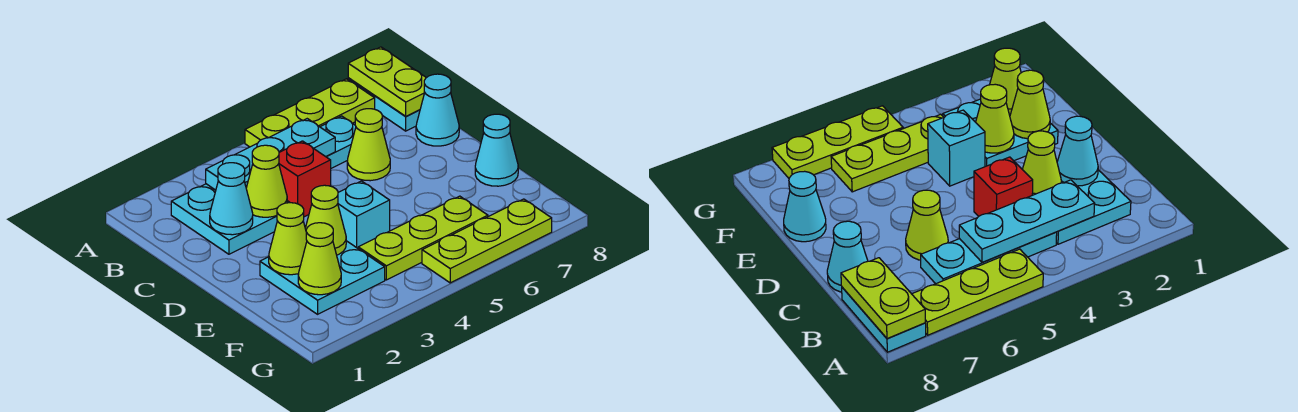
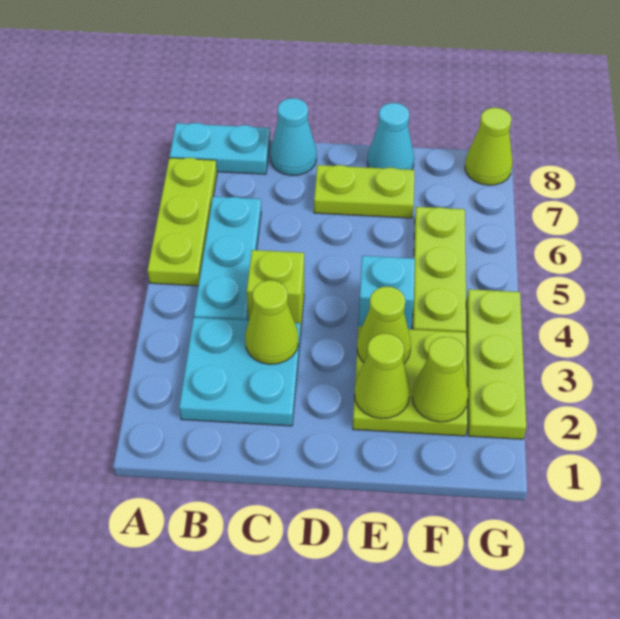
lime 1x2 plate [348,47,426,116] -> lime 1x2 plate moved to [314,165,414,218]
cyan 1x3 plate [206,119,335,190] -> none
cyan 1x1 cone [210,163,253,235] -> none
red 1x1 brick [279,141,331,217] -> lime 1x1 brick [247,250,304,331]
lime 1x1 cone [347,109,390,181] -> lime 1x1 cone moved to [465,108,513,185]
cyan 2x2 plate [260,241,385,314] -> lime 2x2 plate [353,326,468,436]
lime 1x3 plate [422,199,552,283] -> lime 1x3 plate moved to [466,289,526,439]

